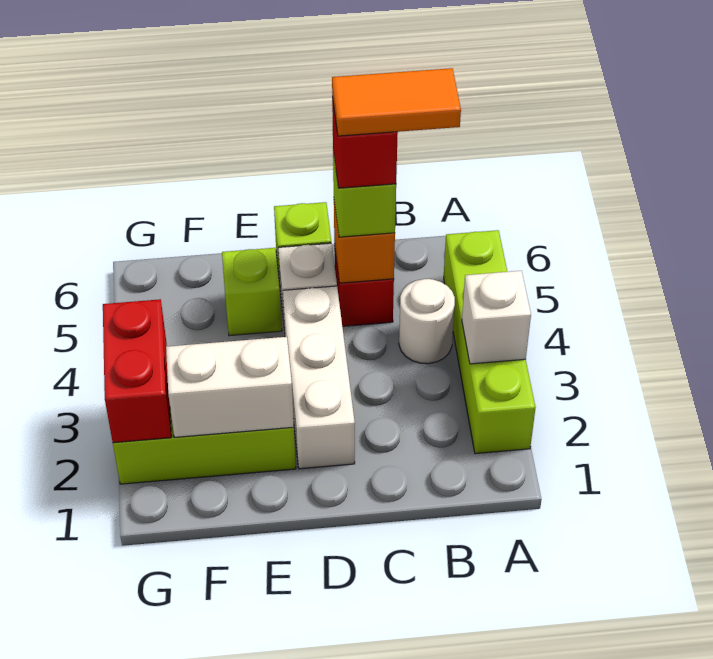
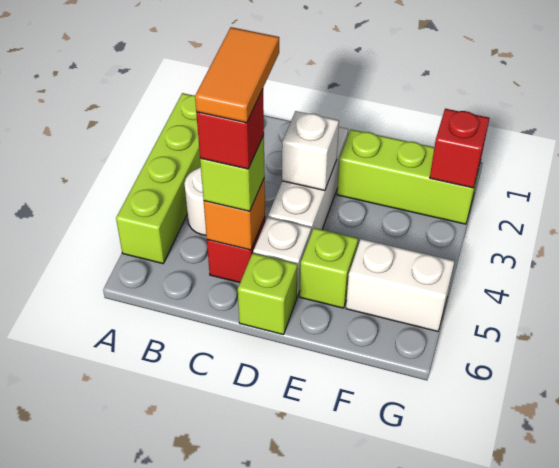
white 1x1 brick [462,271,531,364] -> white 1x1 brick moved to [282,111,339,191]
orange 1x2 tile [332,68,461,136] -> orange 1x2 tile turned to [195,27,279,123]
white 1x2 brick [166,337,294,437] -> white 1x2 brick moved to [346,239,454,331]
red 1x2 brick [103,299,171,443] -> red 1x1 brick [430,109,489,188]

